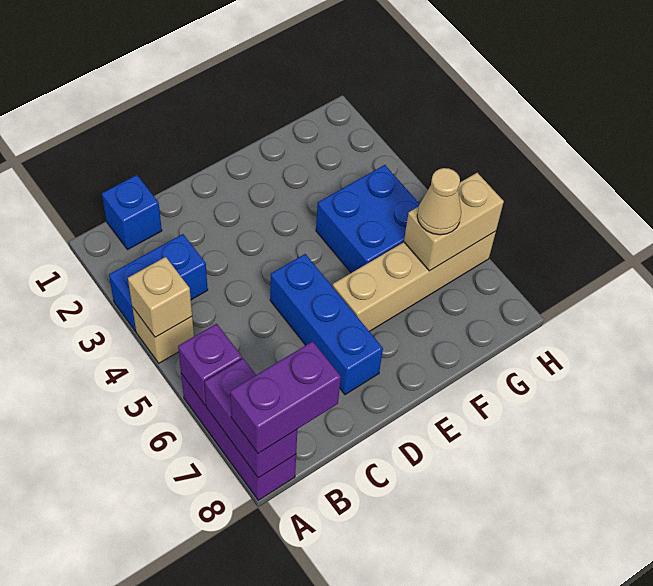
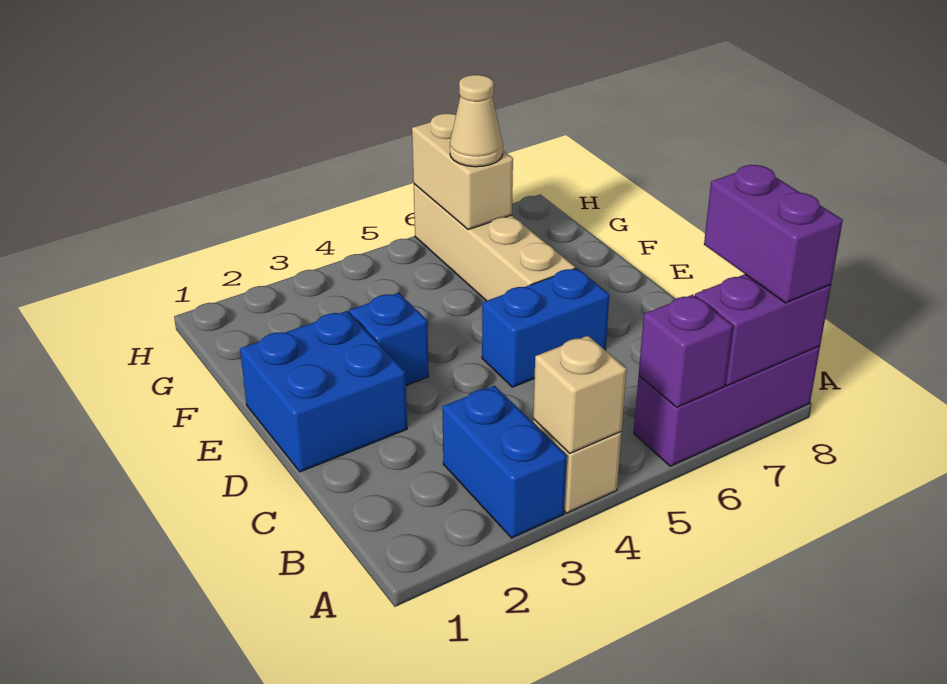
blue 1x1 brick [102,175,162,250] -> blue 1x1 brick moved to [349,293,429,385]
blue 1x3 brick [270,254,383,395] -> blue 1x2 brick [482,268,609,387]
blue 2x2 brick [316,165,420,273] -> blue 2x2 brick moved to [240,311,407,472]

